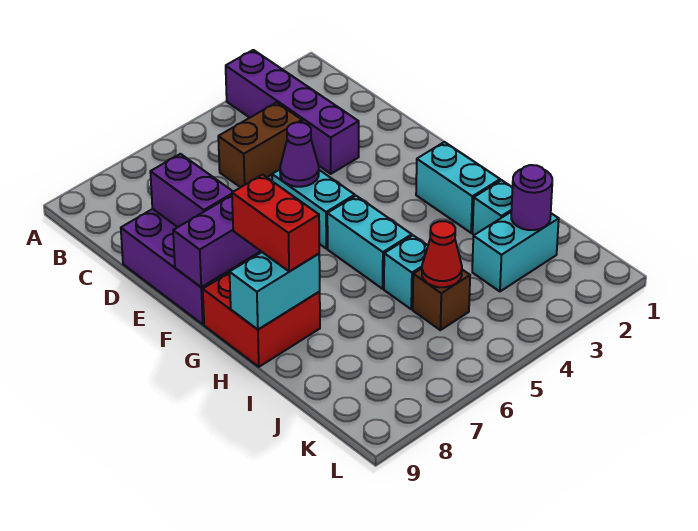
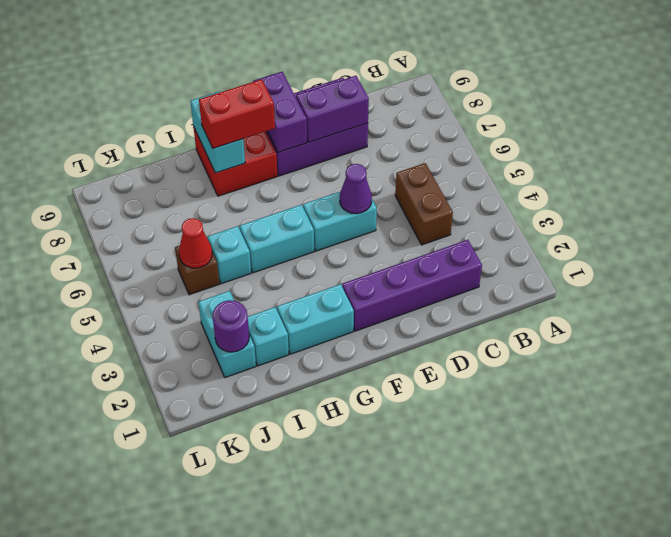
purple 1x4 brick [226,50,359,174] -> purple 1x4 brick moved to [342,240,482,331]

